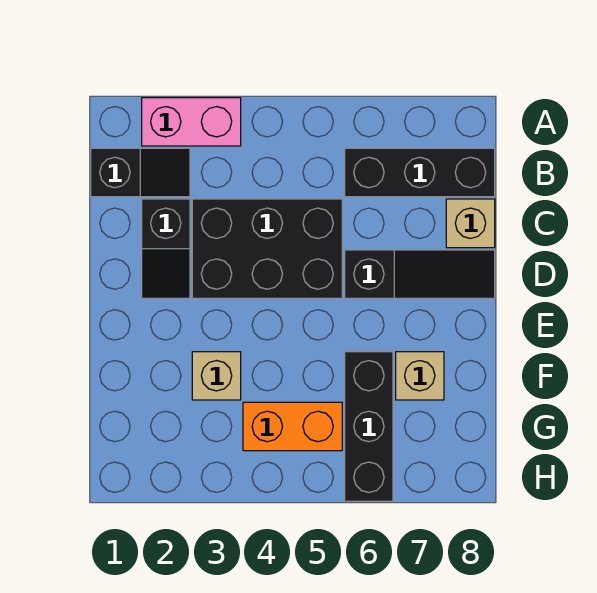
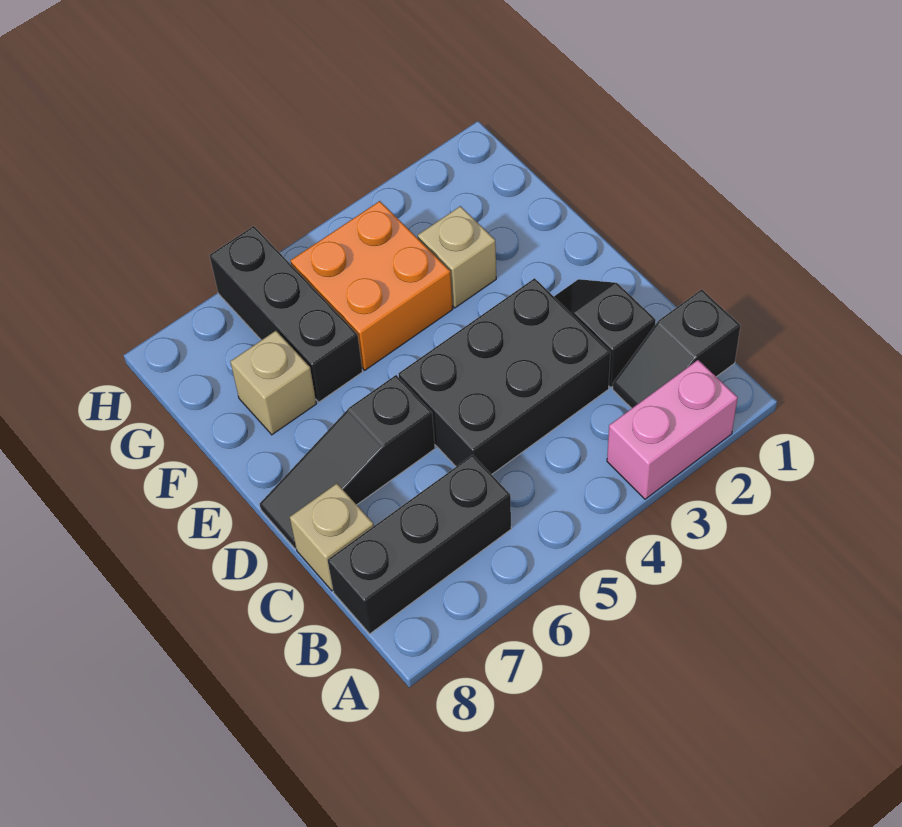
orange 1x2 brick [243,402,342,451] -> orange 2x2 brick [291,201,453,370]

